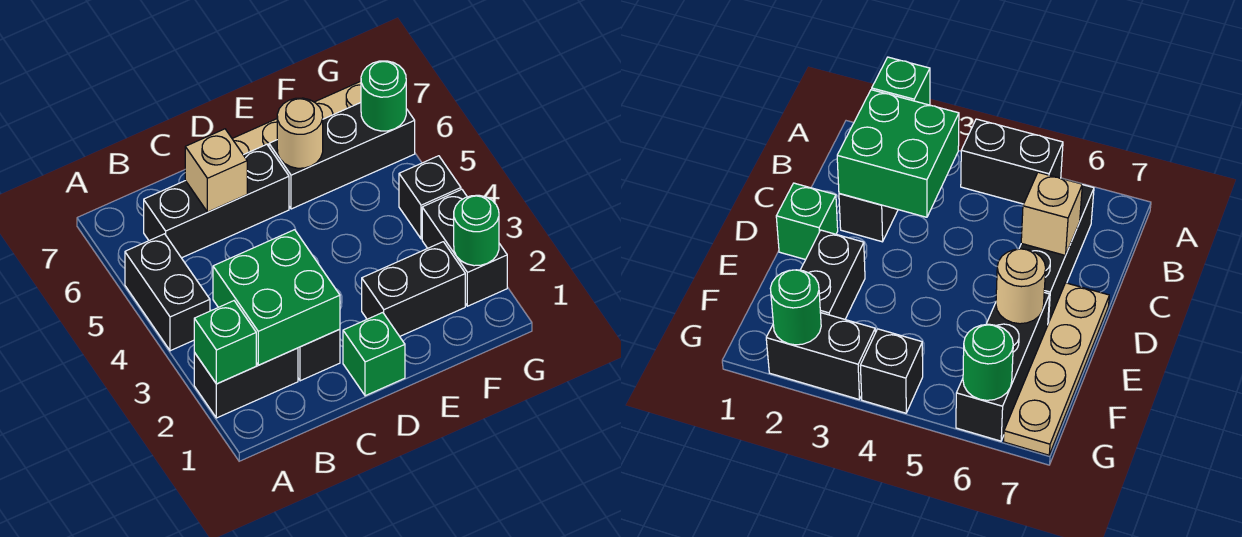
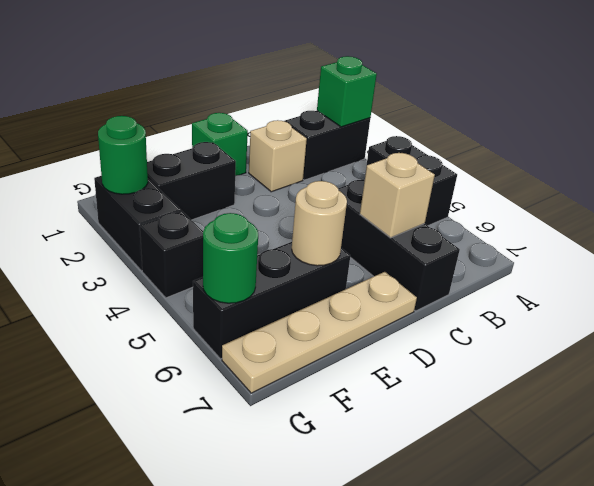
green 2x2 brick [213,230,340,365] -> none
black 1x3 brick [144,144,289,258] -> black 1x3 brick turned to [338,179,460,311]
black 1x1 brick [298,329,340,381] -> tan 1x1 brick [249,120,307,192]

